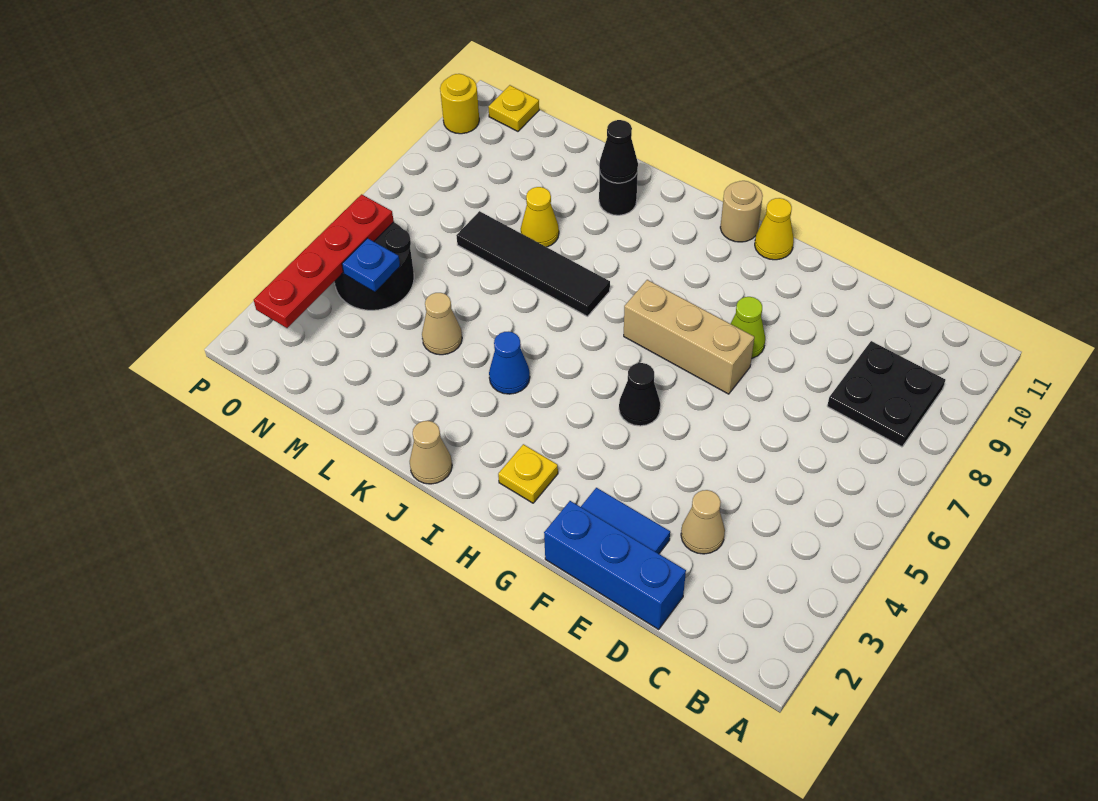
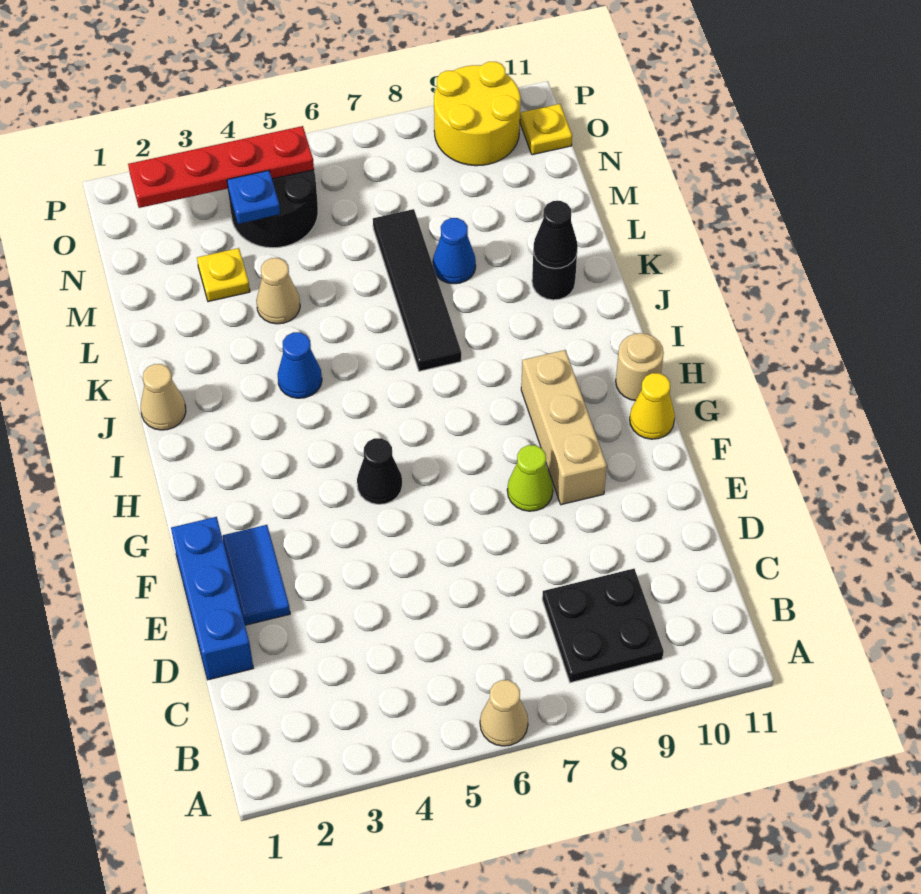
tan 1x1 cone [681,490,725,554] -> tan 1x1 cone moved to [480,680,528,746]
tan 1x3 brick [624,280,754,394] -> tan 1x3 brick moved to [521,350,607,505]
yellow 1x1 plate [498,444,558,503] -> yellow 1x1 plate moved to [197,248,250,302]
yellow 1x1 cone [521,187,559,247] -> blue 1x1 cone [433,218,476,284]
yellow 1x1 round brick [440,74,479,134] -> yellow 2x2 round brick [434,62,520,166]

